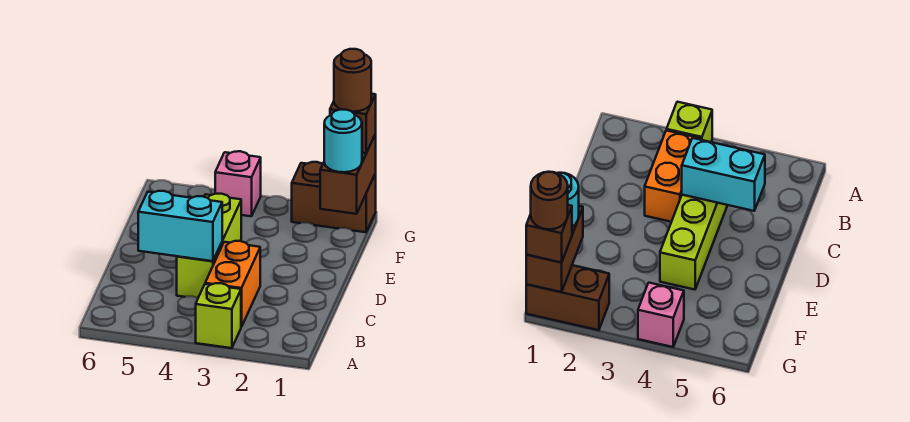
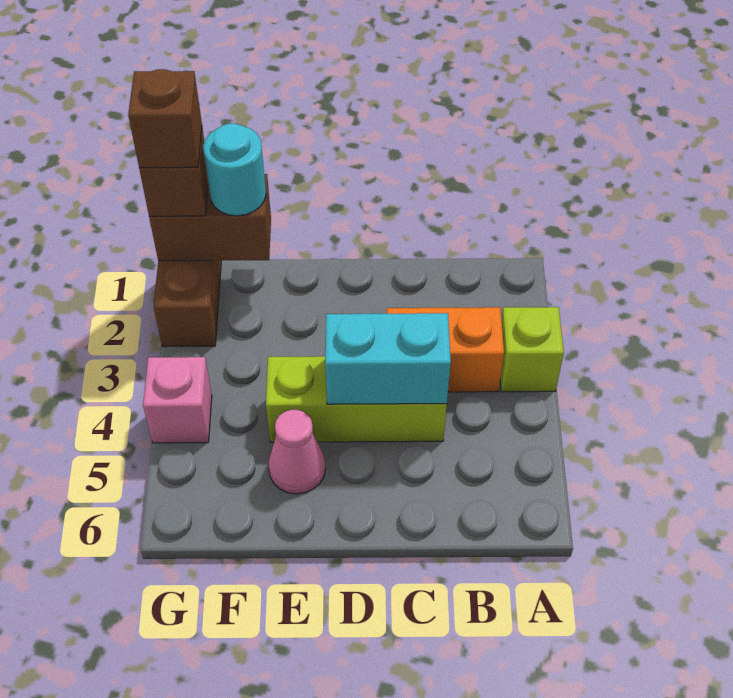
cyan 1x2 brick [138,191,222,261] -> cyan 1x2 brick turned to [325,313,451,404]
none -> pink 1x1 cone [268,410,326,494]
brown 1x1 round brick [334,49,371,112] -> brown 1x1 brick [128,69,202,168]

